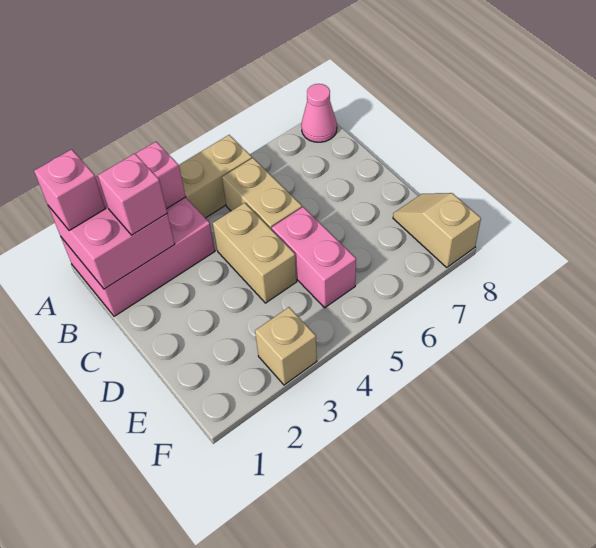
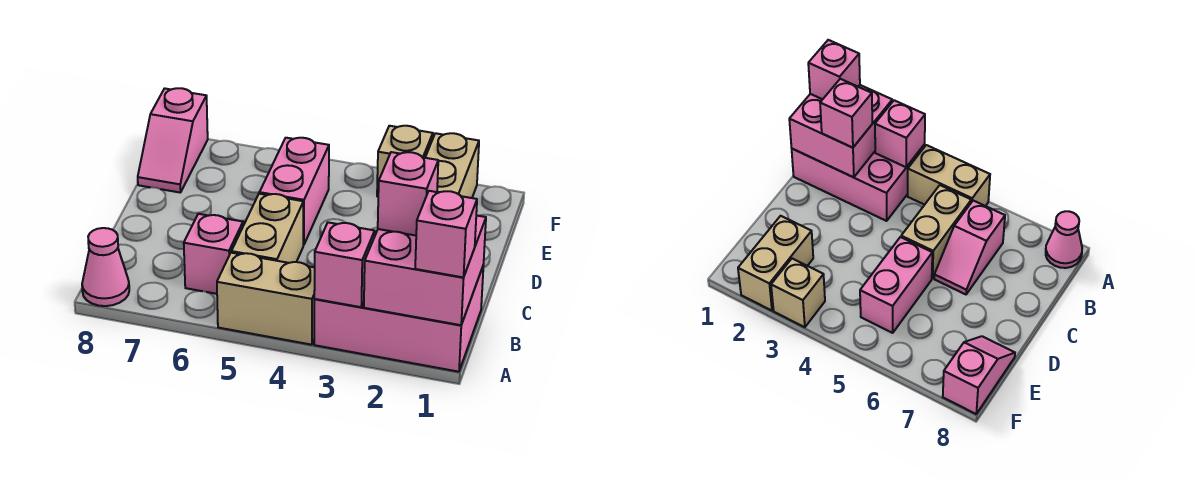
none -> pink 1x2 slope [184,214,245,294]
tan 1x2 brick [213,203,297,303] -> tan 1x2 brick moved to [425,133,479,198]
tan 1x2 slope [393,193,481,267] -> pink 1x2 slope [138,88,208,193]

